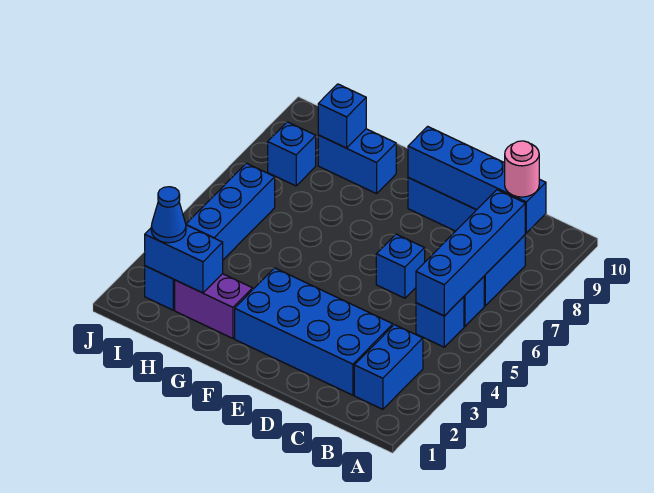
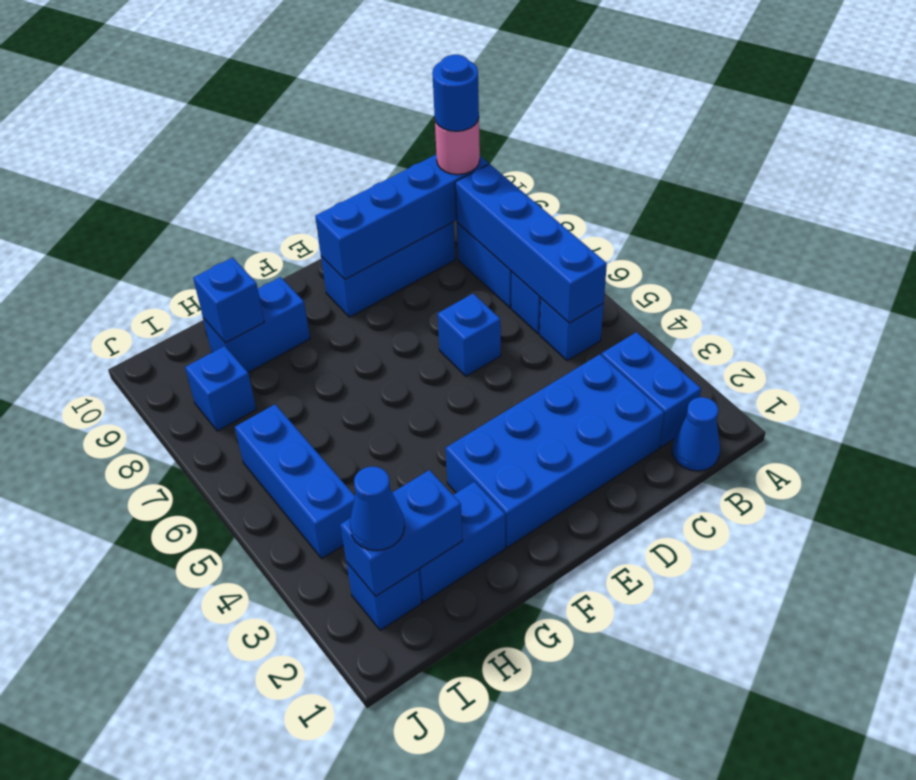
none -> blue 1x1 cone [672,397,720,471]
none -> blue 1x1 round brick [432,55,479,131]
purple 1x2 brick [175,274,253,338] -> blue 1x2 brick [418,482,505,602]

